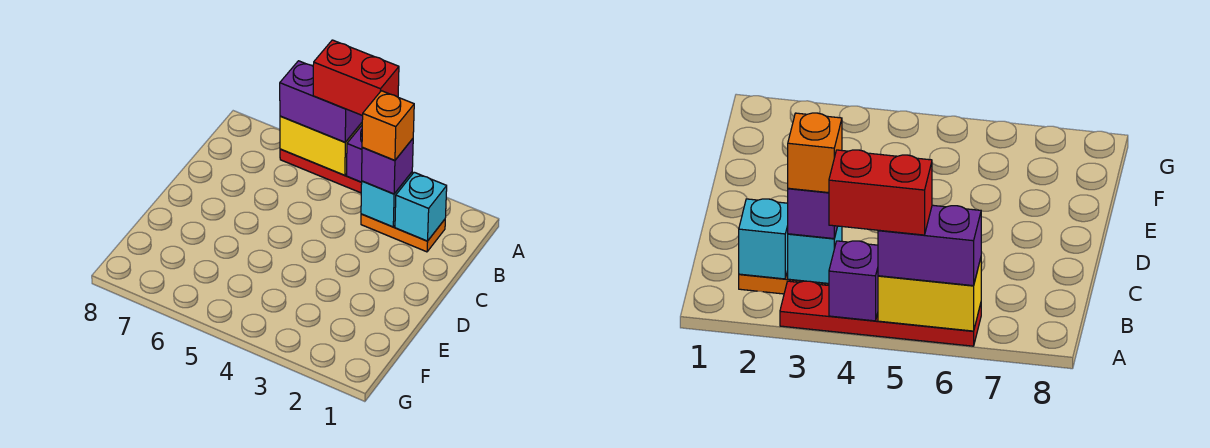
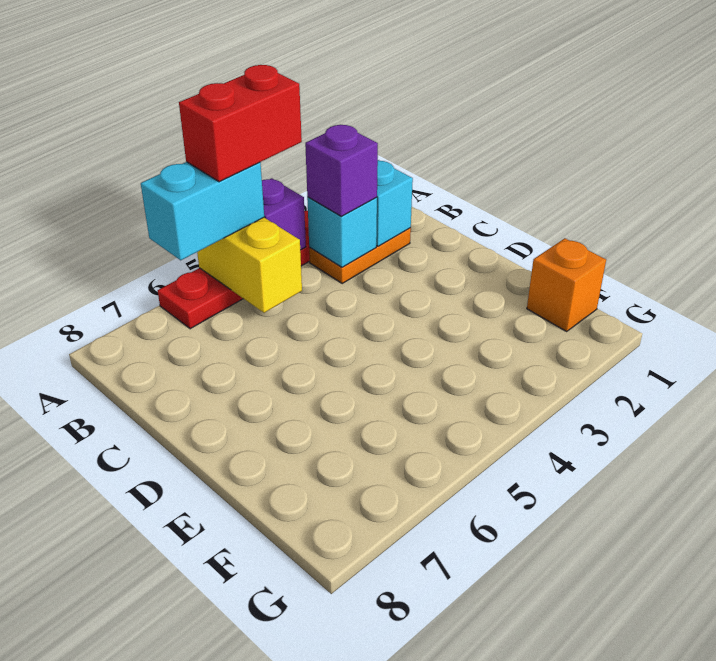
yellow 1x2 brick [280,116,362,175] -> yellow 1x2 brick turned to [197,218,302,313]
purple 1x2 brick [280,61,363,142] -> cyan 1x2 brick [141,162,264,260]
orange 1x1 brick [362,91,414,160] -> orange 1x1 brick moved to [527,238,606,331]

